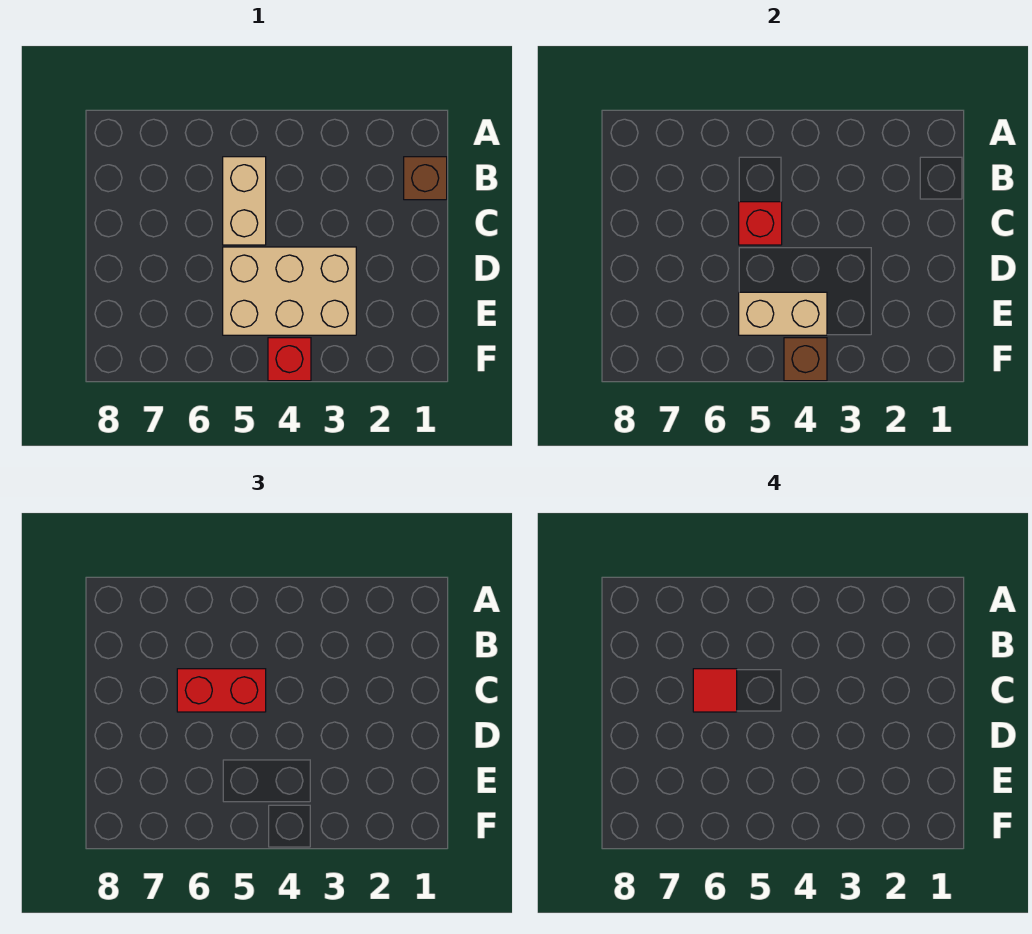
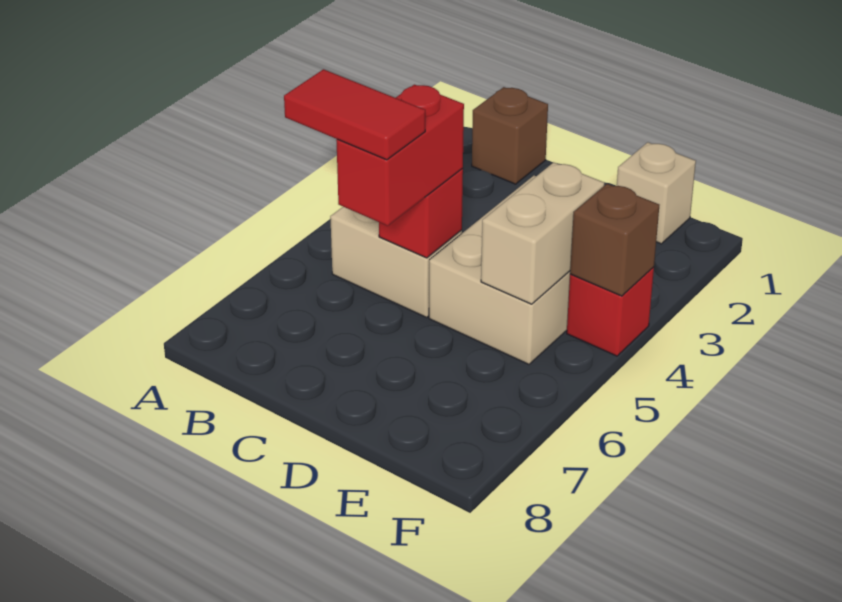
red 1x1 tile [693,669,737,712] -> red 1x2 tile [284,69,425,160]
none -> tan 1x1 brick [617,142,696,244]

